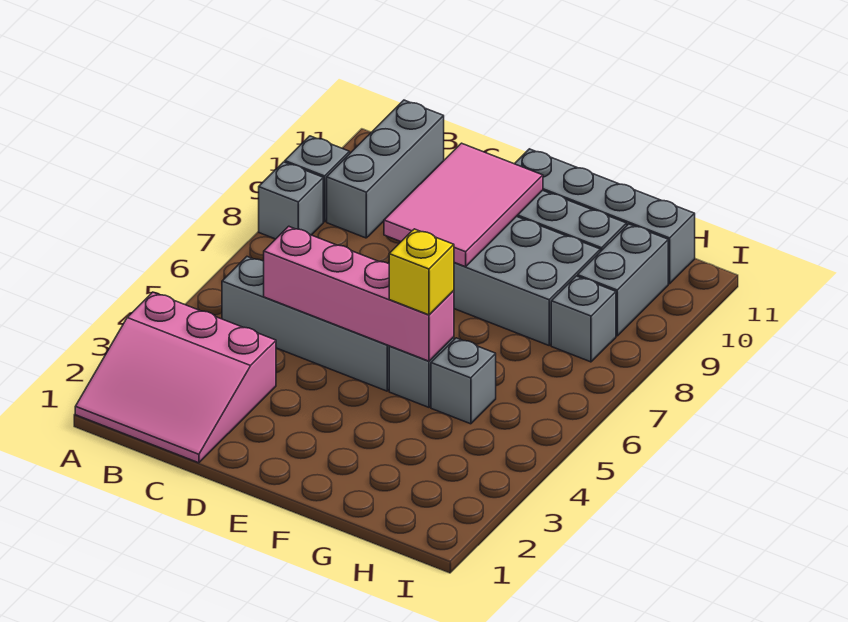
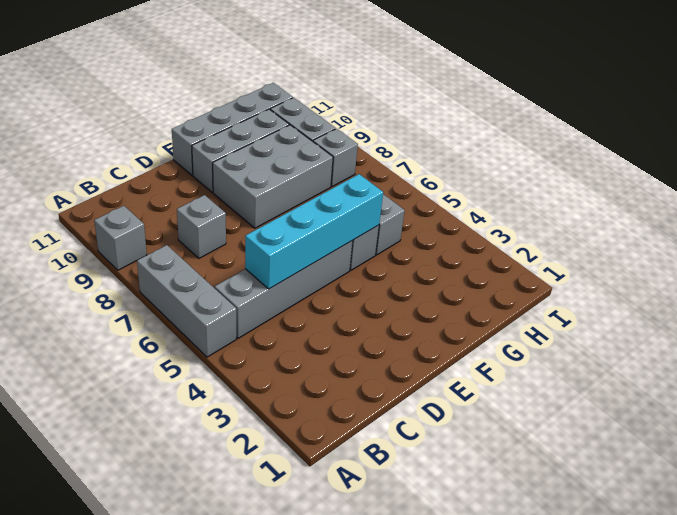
pink 3x3 slope [75,292,276,463] -> none
grey 1x1 brick [259,162,323,239] -> grey 1x1 brick moved to [177,195,226,258]
grey 1x3 brick [327,100,444,238] -> grey 1x3 brick moved to [137,245,236,357]
pink 1x4 brick [264,226,454,361] -> cyan 1x4 brick [245,174,383,289]
pink 2x3 tile [384,143,543,267] -> none
yellow 1x1 brick [389,229,454,315] -> none

